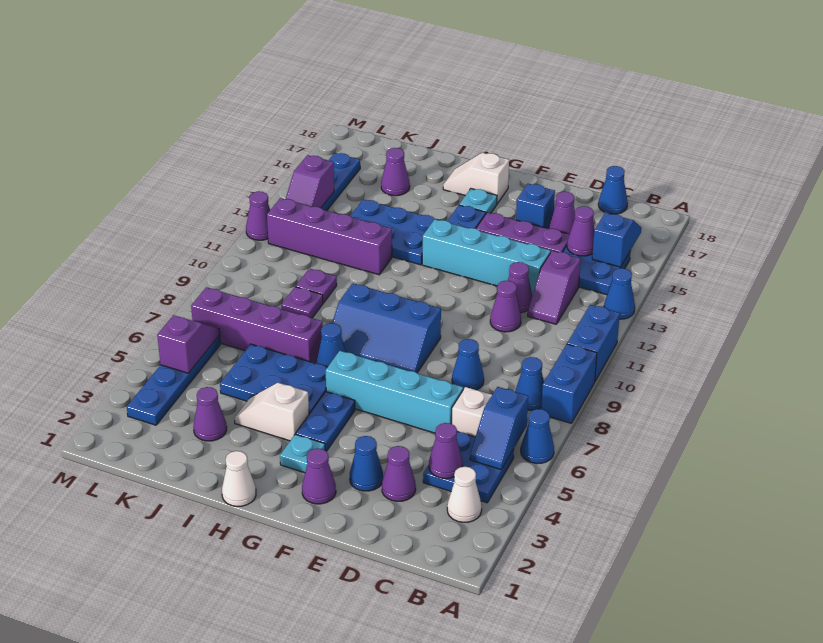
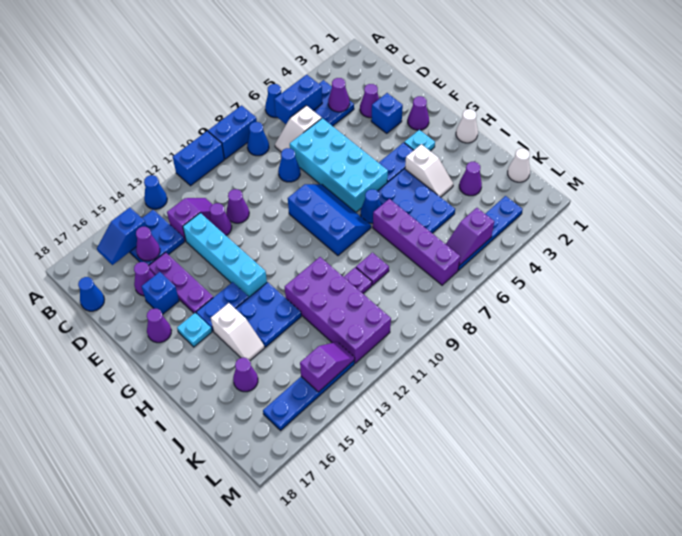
white 1x1 cone [447,467,482,522] -> white 1x1 cone moved to [508,148,530,182]
blue 1x2 slope [470,387,528,469] -> blue 1x2 brick [274,75,322,124]
cyan 1x4 brick [326,351,463,433] -> cyan 2x4 brick [290,118,388,212]
blue 1x1 cone [350,436,383,491] -> blue 1x1 brick [371,93,403,133]
white 1x2 slope [443,153,509,204] -> white 1x2 slope moved to [211,303,265,361]
blue 2x3 plate [350,199,438,265] -> blue 2x2 plate [236,282,301,347]
purple 1x4 brick [267,198,392,275] -> purple 2x4 brick [285,257,391,363]
purple 1x1 cone [246,191,270,240] -> purple 1x1 cone moved to [147,309,171,343]

